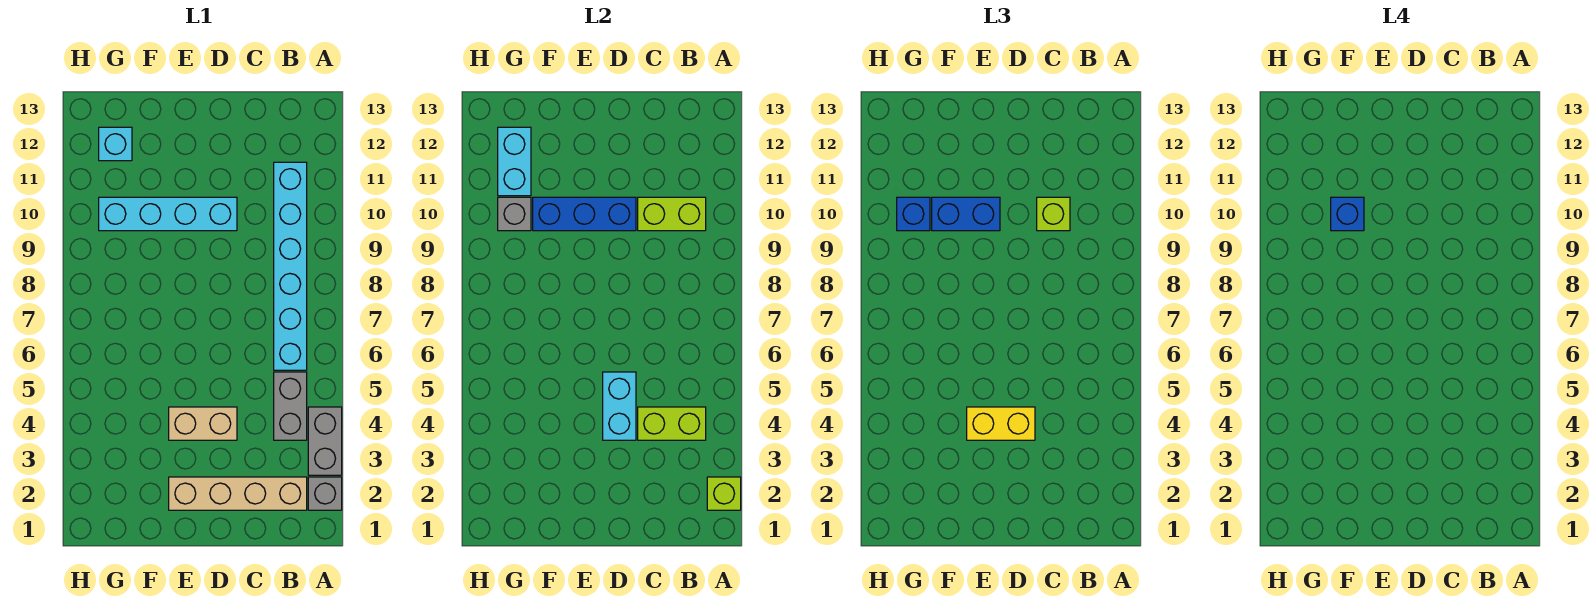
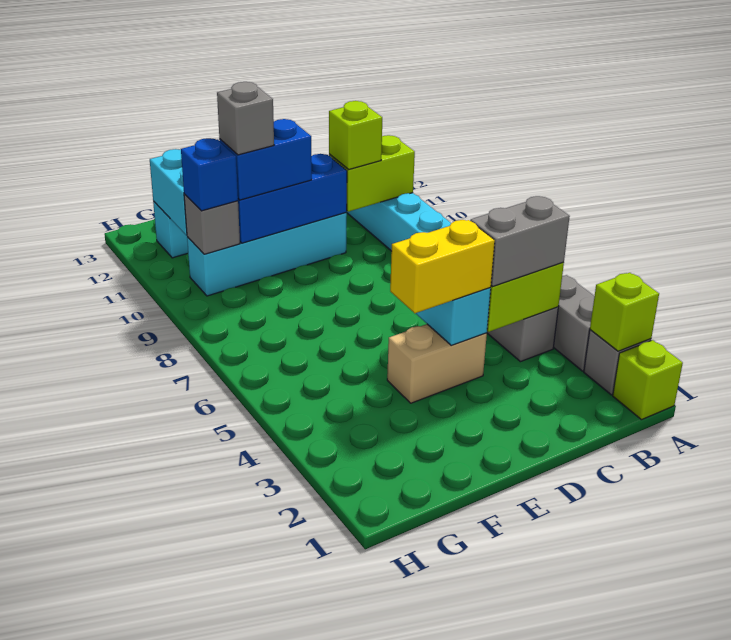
none -> lime 1x1 brick [613,340,683,420]
tan 1x4 brick [169,477,307,510] -> none
none -> grey 1x2 brick [470,196,570,286]
blue 1x1 brick [1331,197,1364,231] -> grey 1x1 brick [217,82,274,155]

